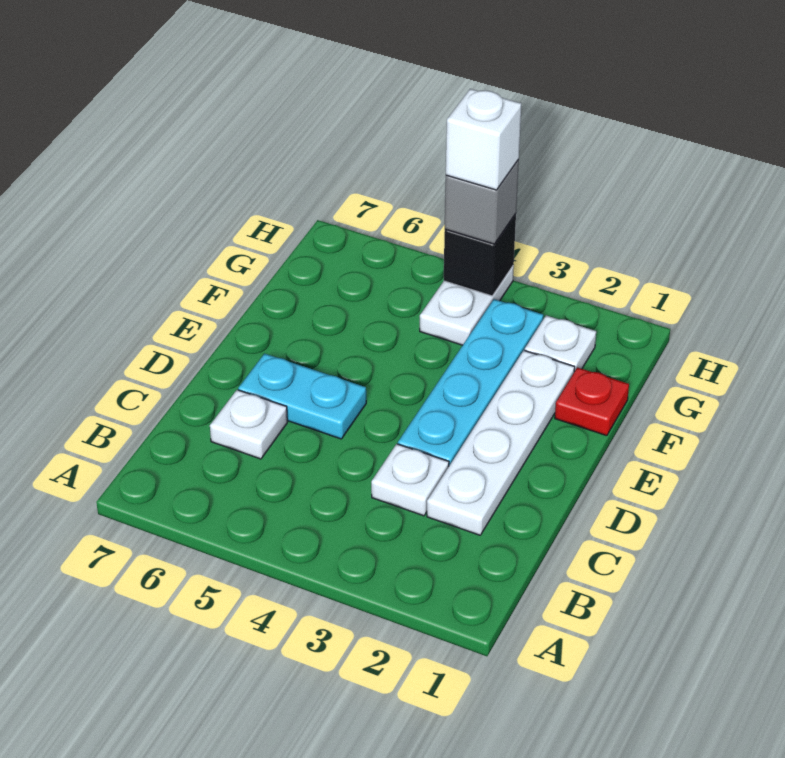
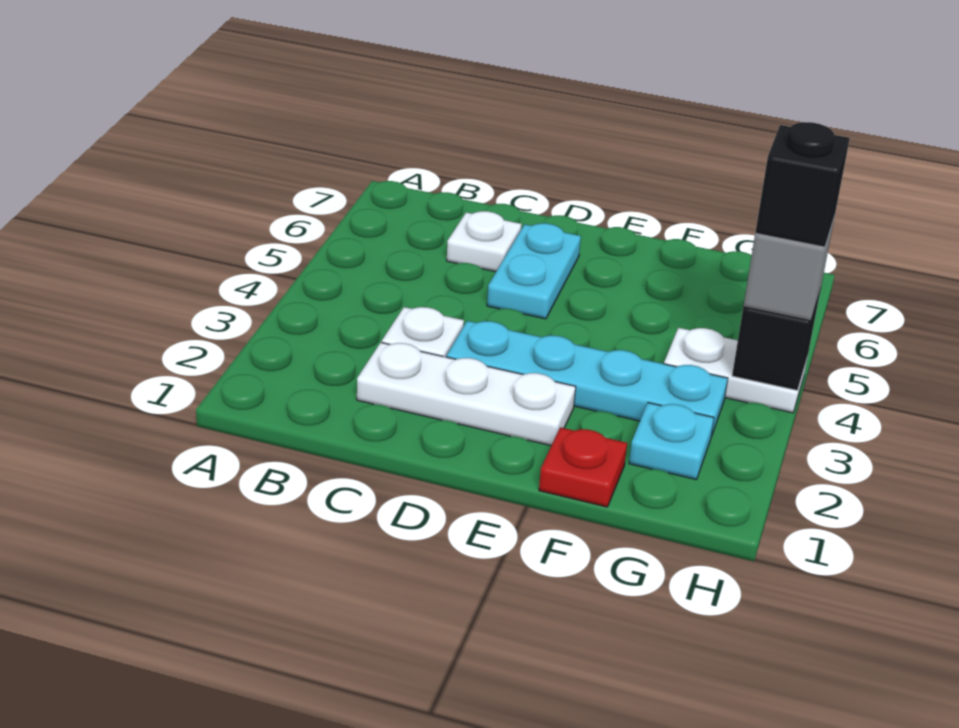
white 1x4 plate [427,350,575,535] -> white 1x3 plate [357,343,576,446]
white 1x1 plate [525,315,596,372] -> cyan 1x1 plate [629,403,714,480]
white 1x1 brick [446,89,521,190] -> black 1x1 brick [755,122,850,247]

